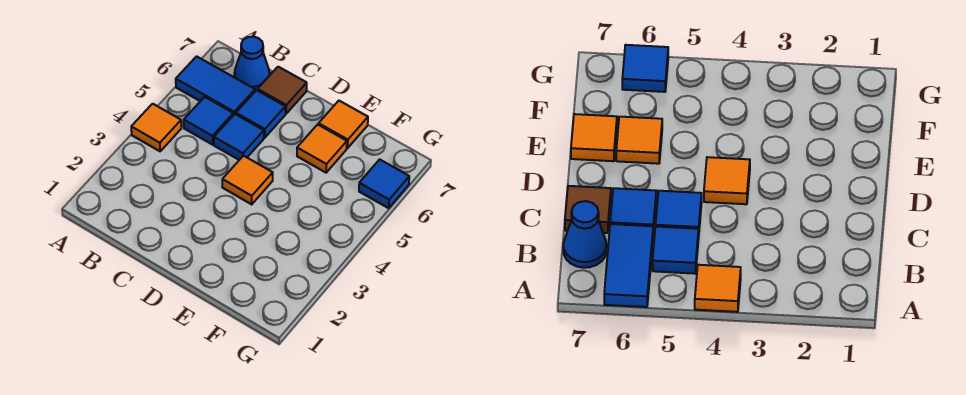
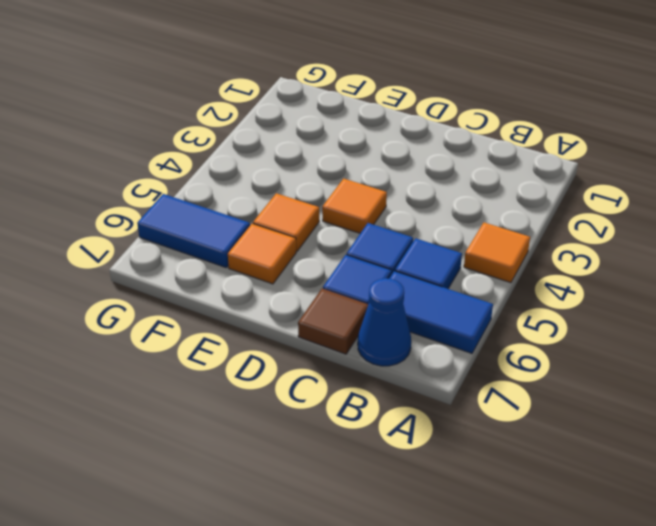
orange 1x1 tile [319,101,368,148] -> orange 1x1 tile moved to [253,193,319,251]
blue 1x1 tile [359,159,409,208] -> blue 1x2 tile [137,194,250,268]

